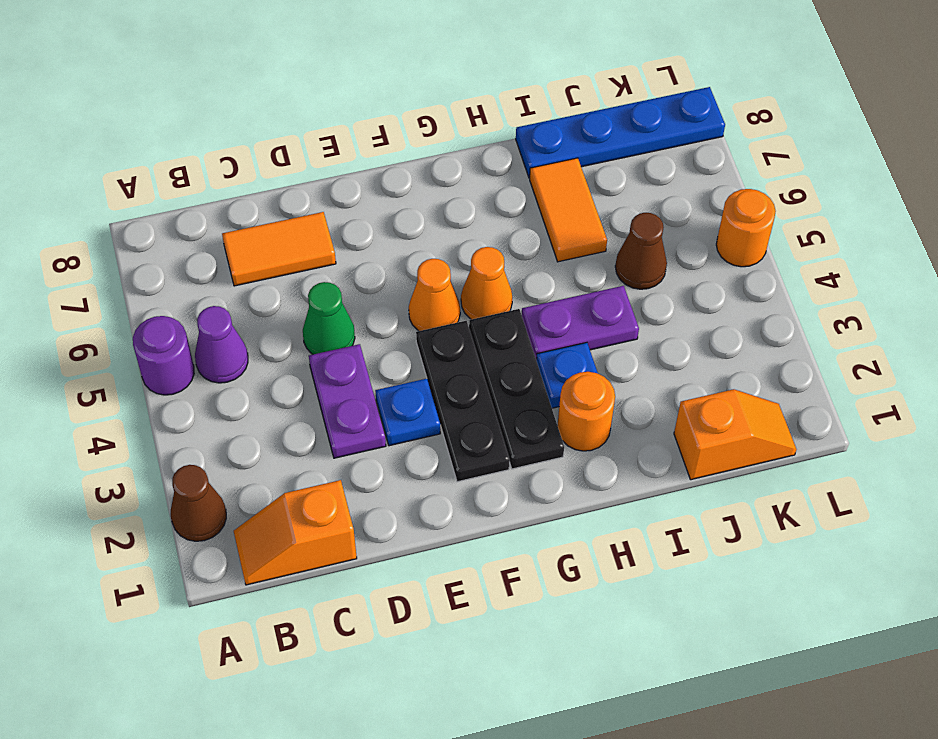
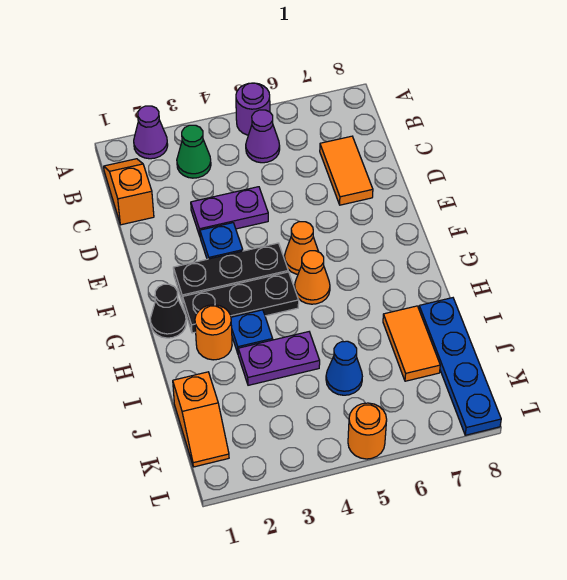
brown 1x1 cone [171,465,226,541] -> purple 1x1 cone [134,106,168,159]
green 1x1 cone [303,282,355,354] -> green 1x1 cone moved to [177,125,211,178]
none -> black 1x1 cone [150,284,186,338]
purple 1x2 plate [522,286,639,358] -> purple 1x2 plate turned to [238,332,320,385]
orange 1x2 tile [530,158,607,262] -> orange 1x2 tile turned to [383,306,440,381]
brown 1x1 cone [615,213,667,289] -> blue 1x1 cone [326,341,362,395]

